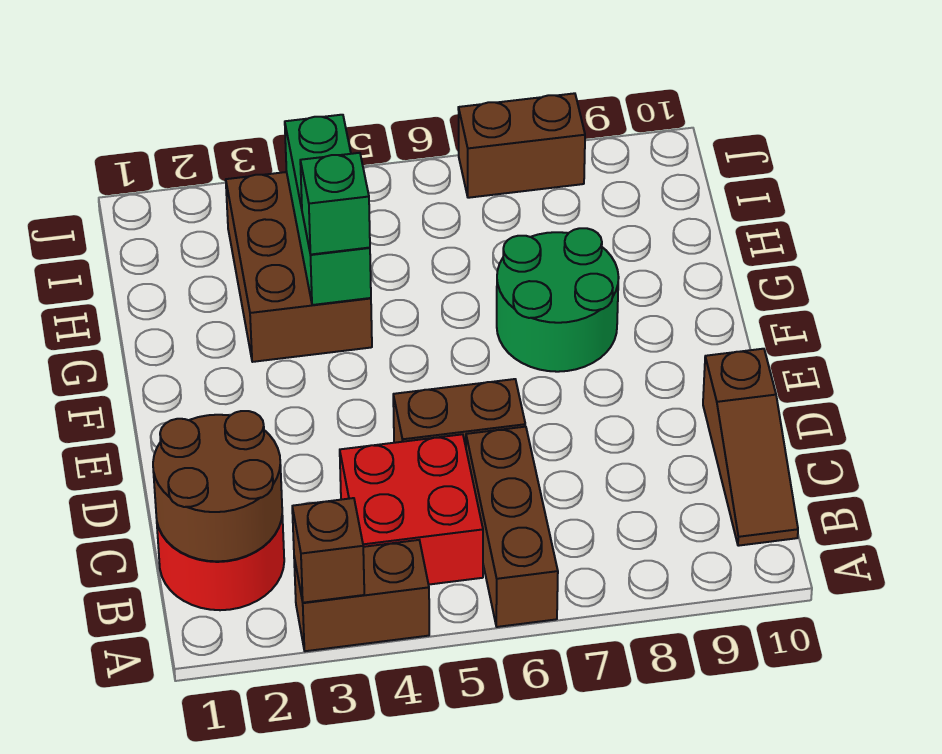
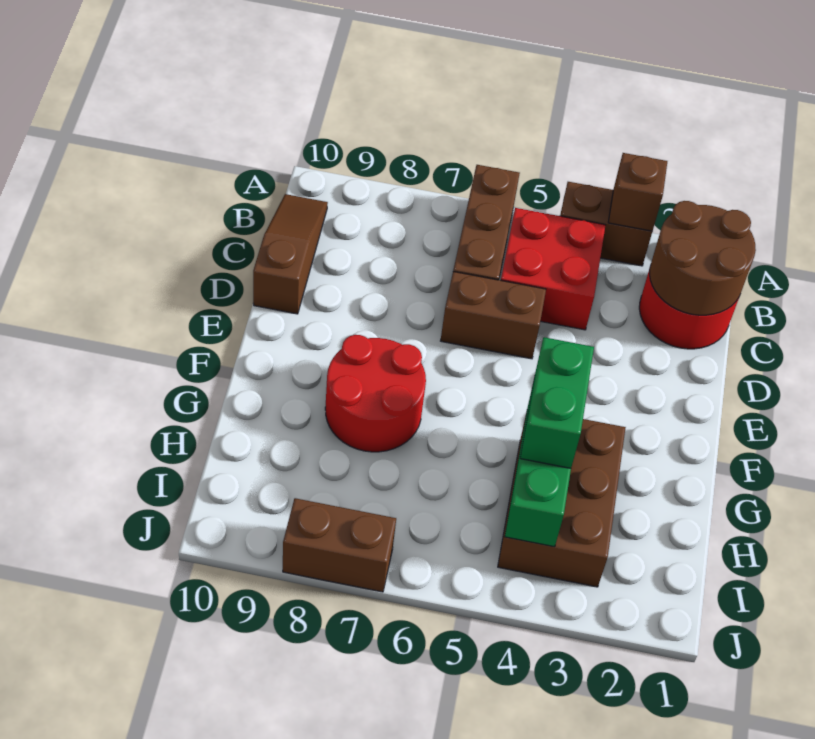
green 2x2 round brick [497,228,619,372] -> red 2x2 round brick [325,335,426,452]
green 1x1 brick [300,153,370,255] -> green 1x2 brick [520,337,594,468]

